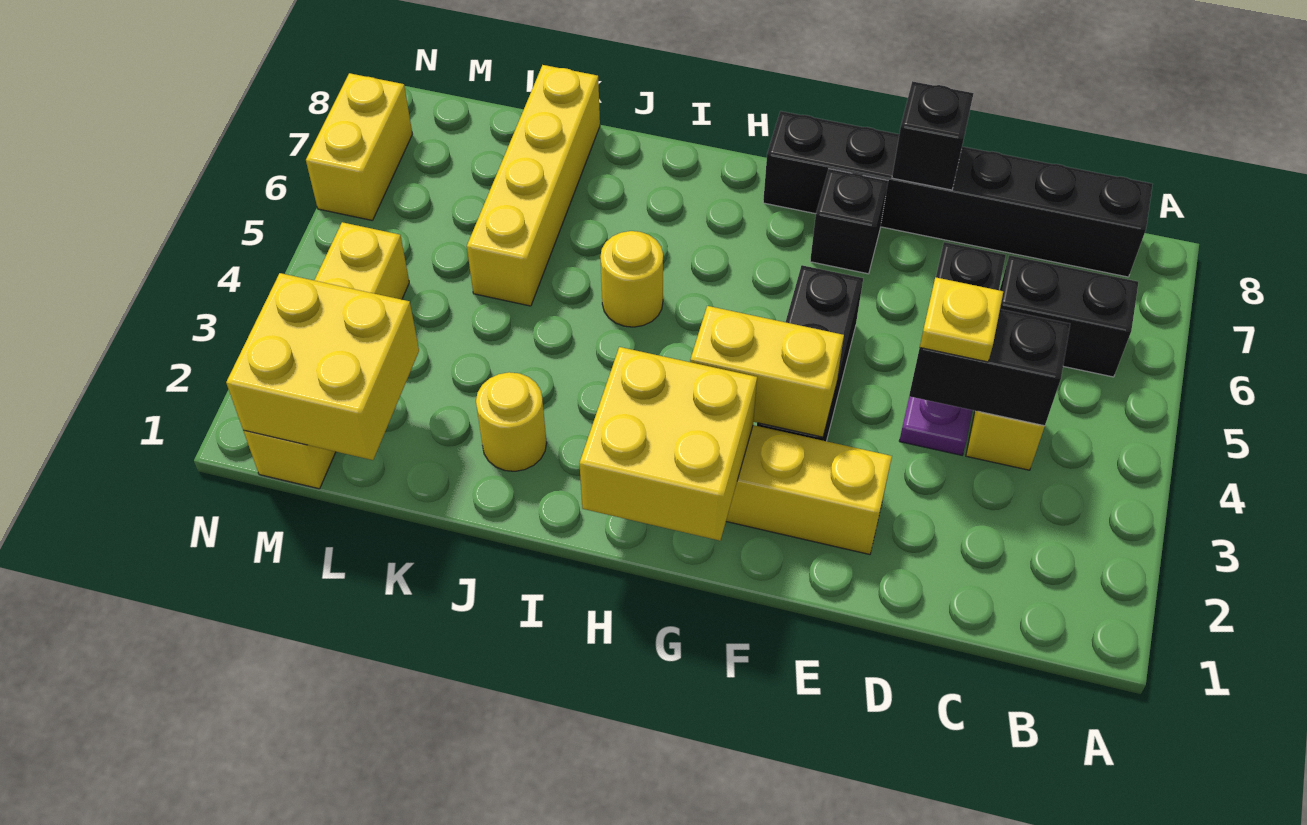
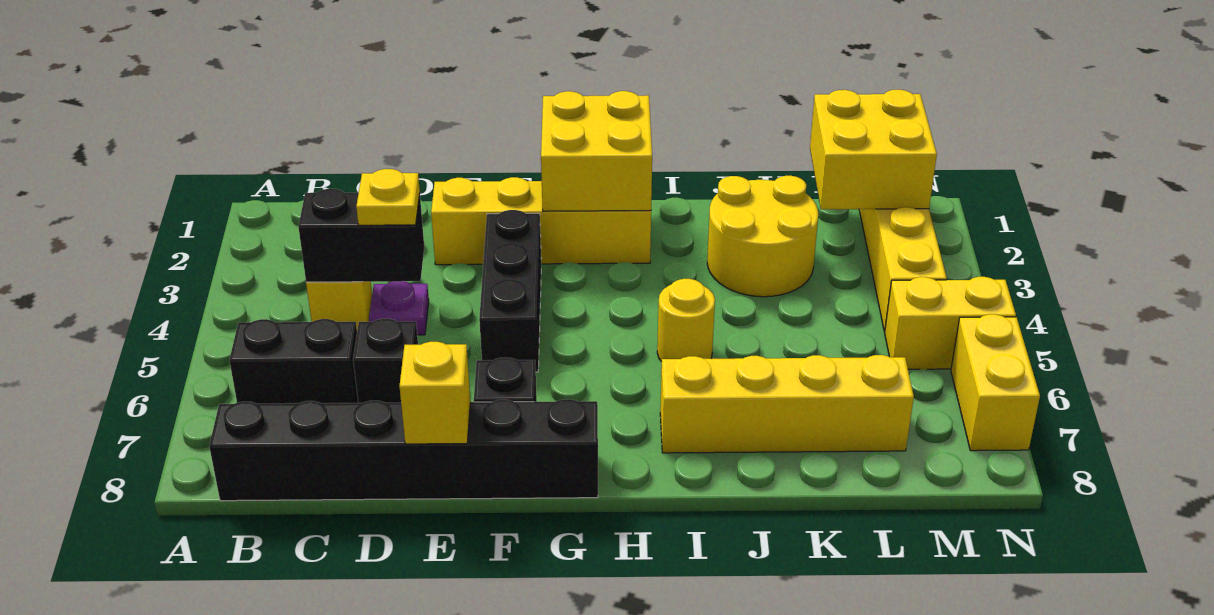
black 1x1 brick [892,81,974,190] -> yellow 1x1 brick [400,342,470,444]
yellow 1x2 brick [690,306,844,437] -> yellow 1x2 brick moved to [885,277,1016,369]
yellow 1x1 round brick [476,372,547,471] -> yellow 2x2 round brick [707,176,818,297]
yellow 1x4 brick [467,65,600,306] -> yellow 1x4 brick turned to [660,355,914,453]

